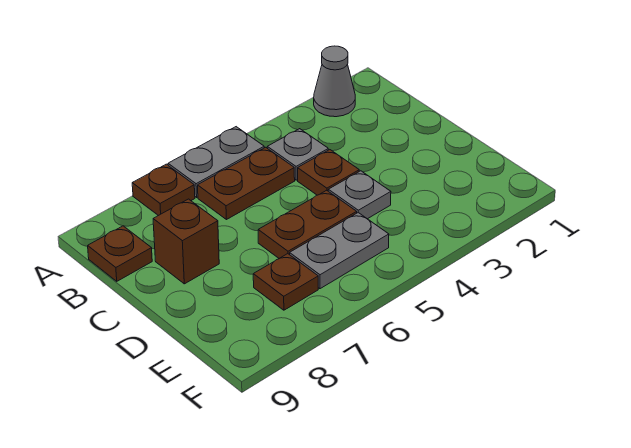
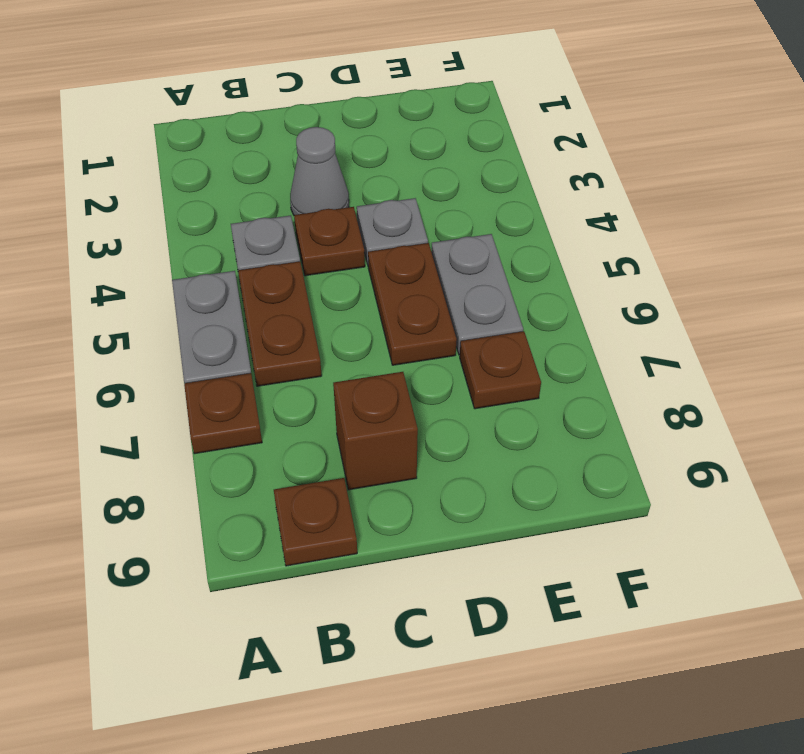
grey 1x1 cone [314,46,355,117] -> grey 1x1 cone moved to [290,127,349,215]

